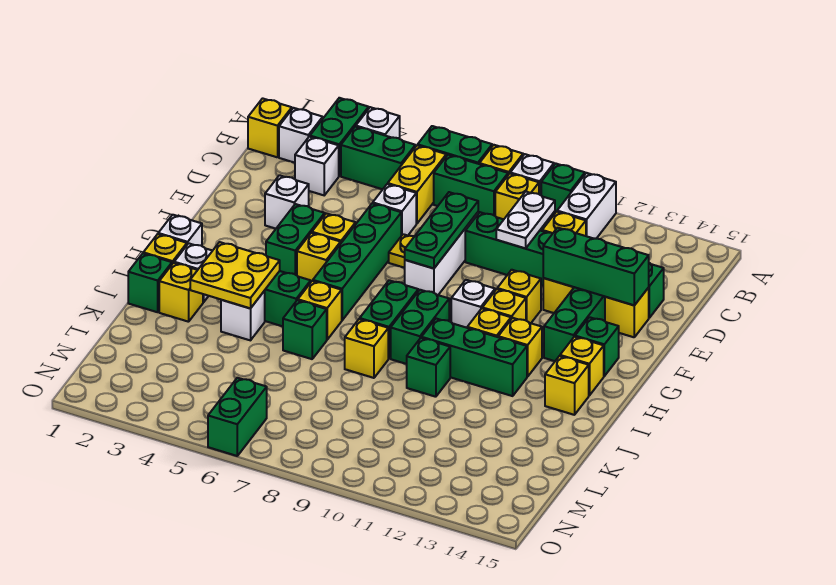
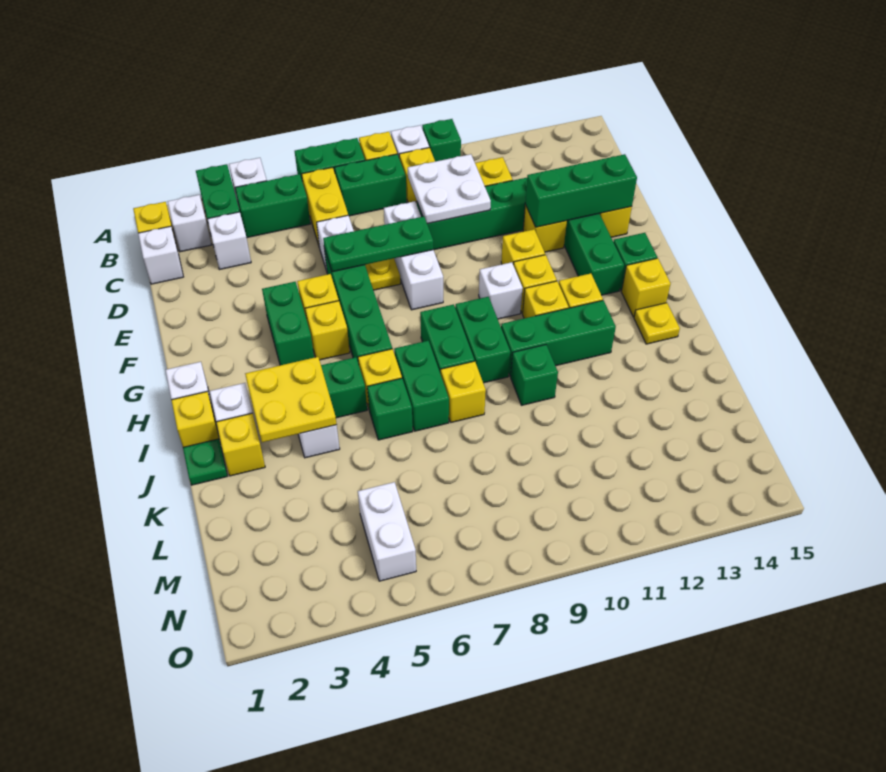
white 1x2 brick [557,173,616,239] -> white 1x2 brick moved to [358,482,416,581]
white 1x2 plate [496,192,555,248] -> white 2x2 plate [408,154,491,224]
green 1x3 plate [405,192,478,268] -> green 1x3 plate turned to [323,216,434,272]
white 1x1 brick [265,175,309,229] -> white 1x1 brick moved to [138,226,183,284]
yellow 1x1 brick [545,356,589,415] -> yellow 1x1 plate [634,303,680,344]
green 1x1 brick [128,254,172,312] -> green 1x1 plate [183,439,227,485]
green 1x2 brick [208,378,267,456] -> green 1x2 brick moved to [394,341,449,431]

